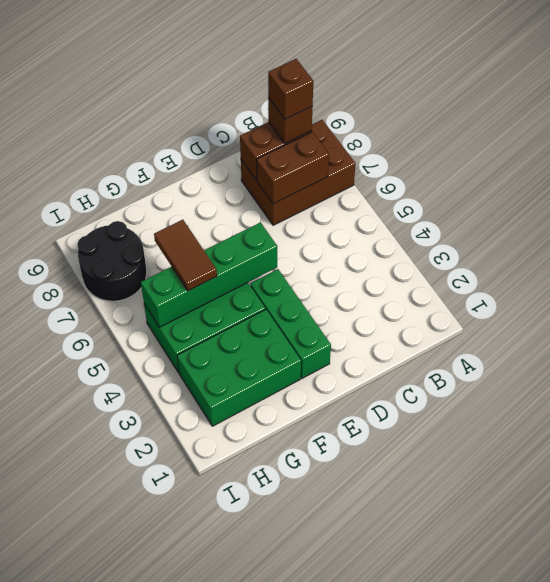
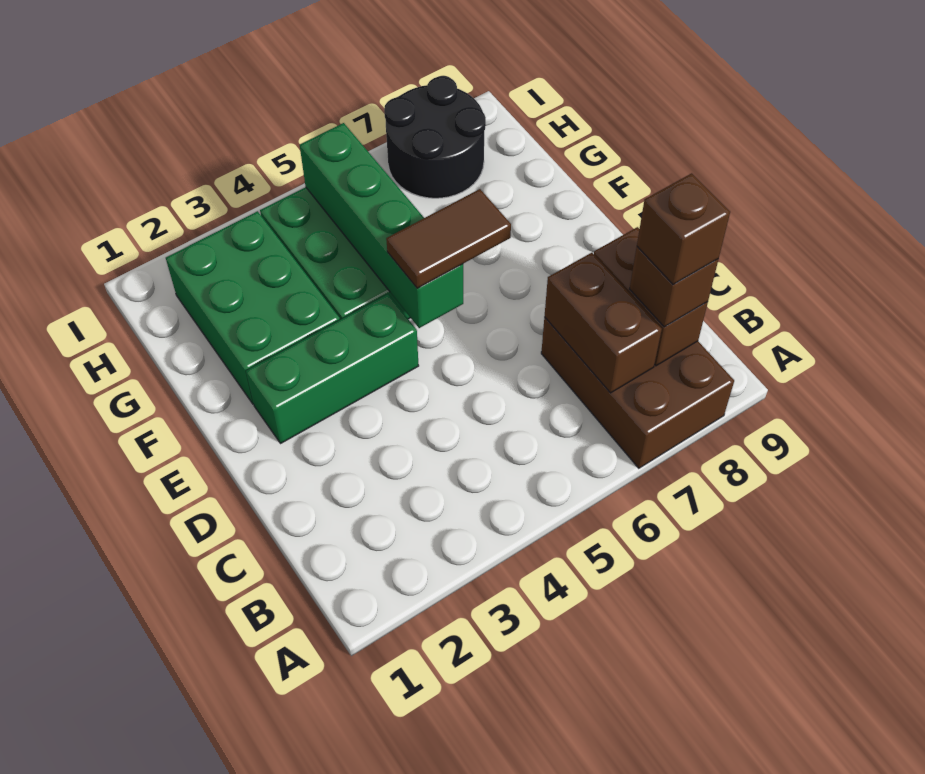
brown 1x2 tile [154,220,217,291] -> brown 1x2 tile moved to [386,189,511,288]

